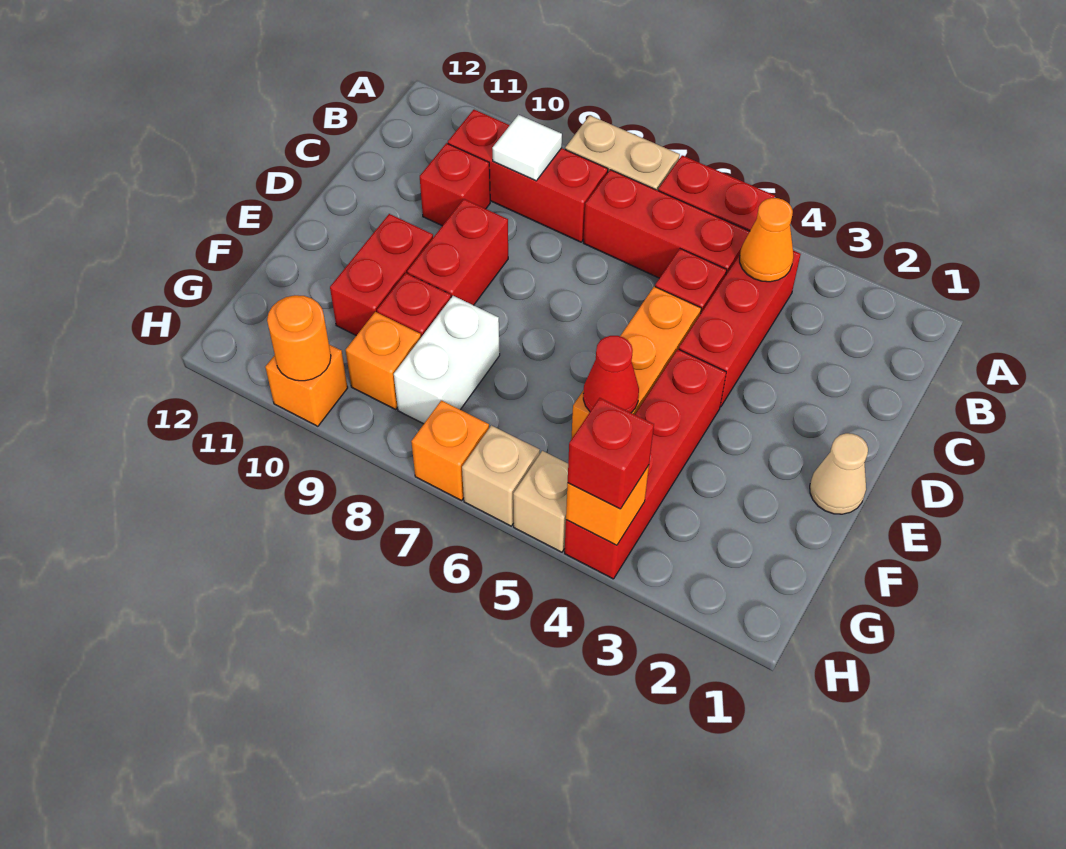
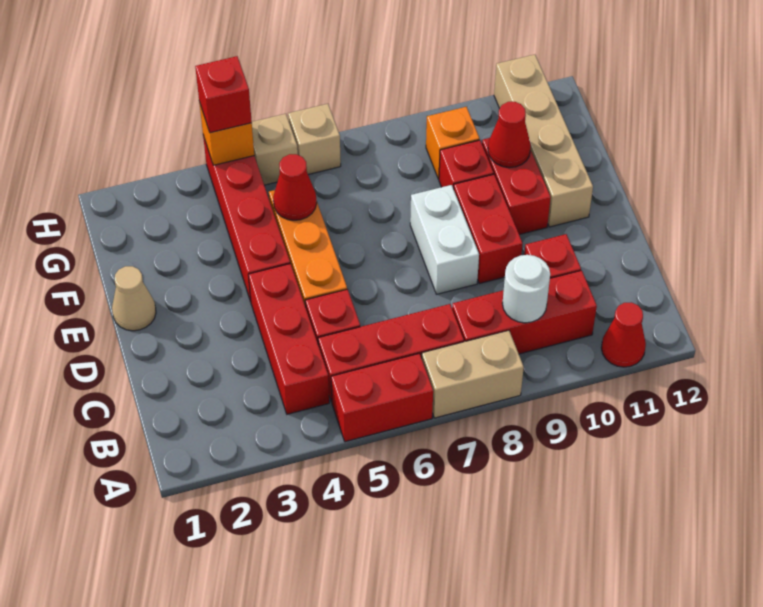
none -> red 1x1 cone [601,302,646,367]
orange 1x1 cone [740,198,793,282] -> none
white 1x1 tile [492,115,562,181] -> white 1x1 round brick [502,255,550,323]
none -> tan 1x4 brick [494,55,593,227]
white 1x2 brick [394,296,500,424] -> white 1x2 brick moved to [410,185,479,294]
none -> red 1x1 cone [488,102,531,168]
orange 1x1 brick [411,400,489,500] -> none
orange 1x1 brick [265,345,348,426] -> none
orange 1x1 round brick [267,295,331,381] -> none

